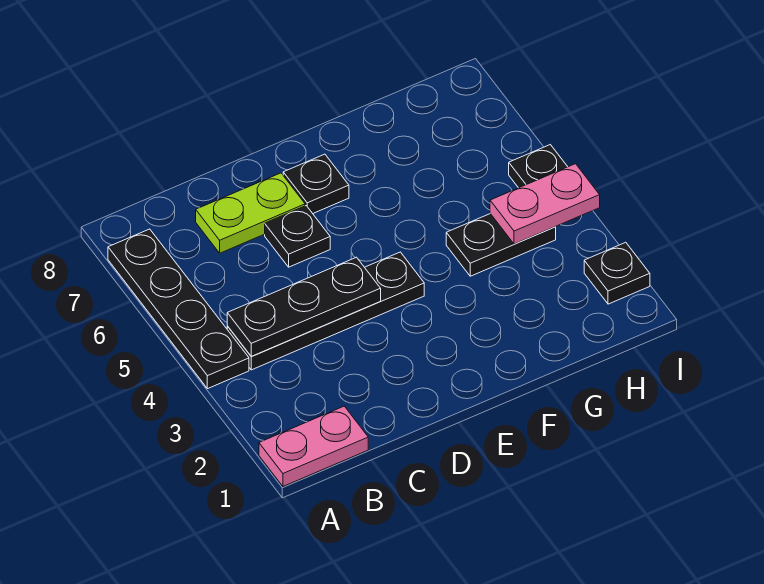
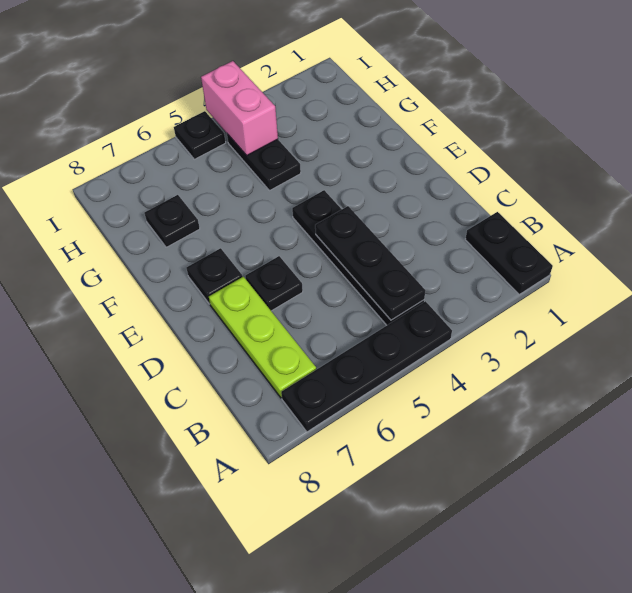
pink 1x2 plate [259,406,368,486] -> black 1x2 plate [465,212,553,294]
lime 1x2 plate [196,173,305,253] -> lime 1x3 plate [209,277,316,398]
pink 1x2 plate [490,164,600,244] -> pink 1x2 brick [201,61,278,155]
black 1x1 plate [584,242,650,304] -> black 1x1 plate moved to [144,195,200,247]

